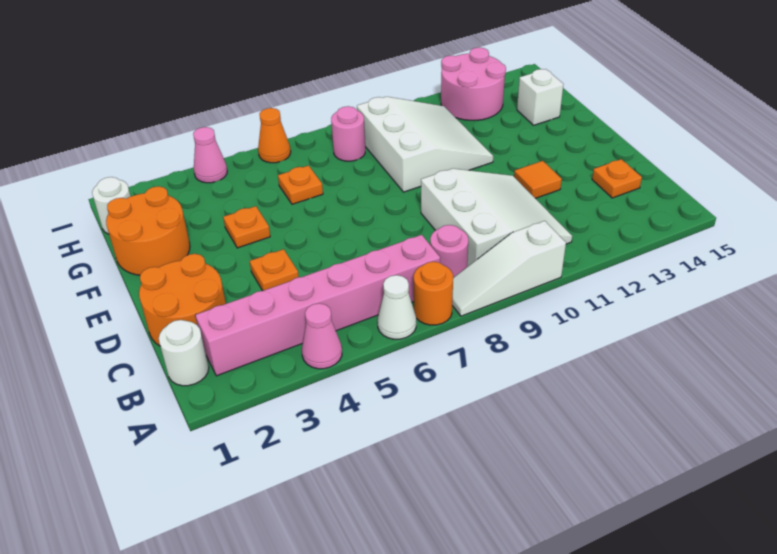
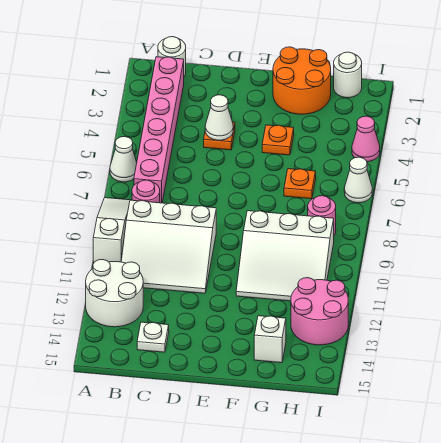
pink 1x1 cone [302,303,342,369] -> none
orange 1x1 round brick [414,262,453,325] -> none
none -> white 2x2 round brick [86,260,143,327]
orange 2x2 round brick [139,254,226,346] -> none
orange 1x1 plate [592,159,642,198] -> white 1x1 plate [137,322,169,352]
none -> white 1x1 cone [205,95,233,140]
orange 1x1 tile [514,161,562,198] -> none
orange 1x1 cone [258,108,291,163] -> white 1x1 cone [344,157,372,203]

